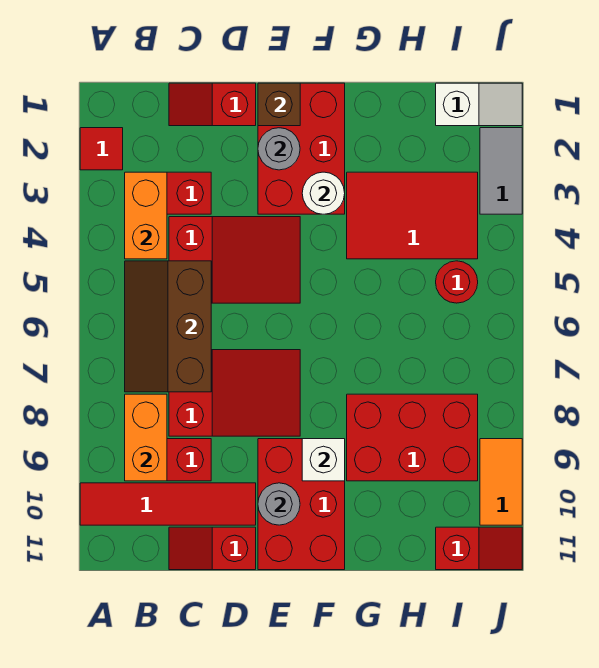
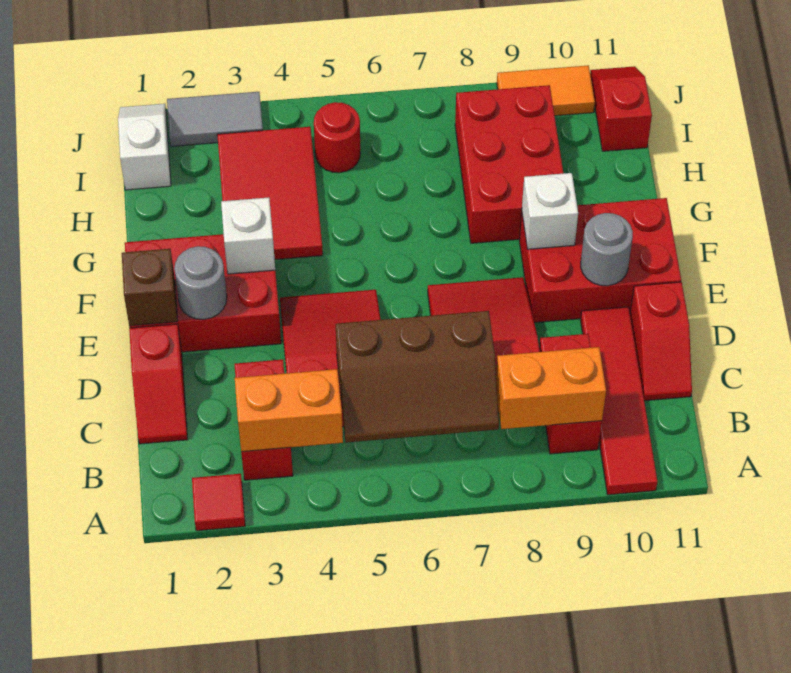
white 1x1 round brick [302,172,345,214] -> white 1x1 brick [221,197,275,274]

